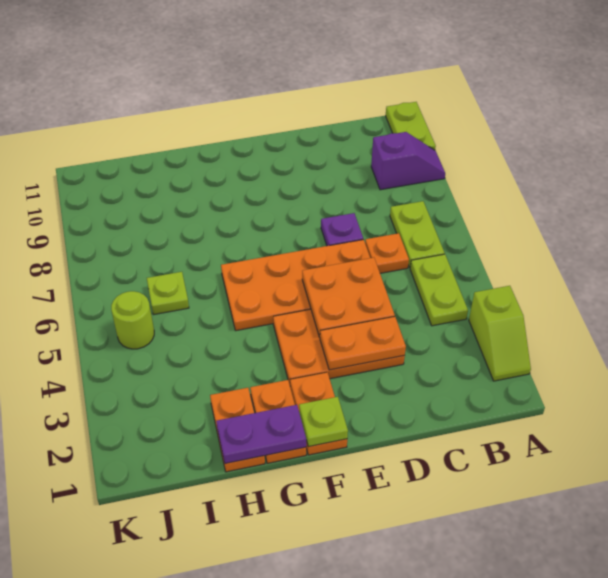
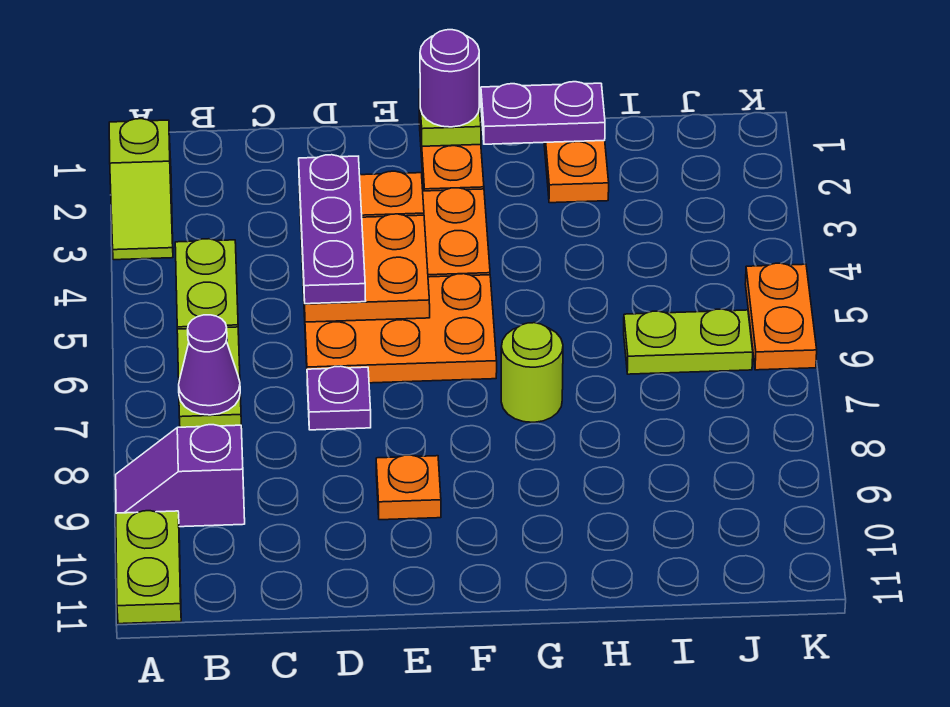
lime 1x2 slope [469,286,531,381] -> lime 1x2 slope turned to [109,119,173,260]
none -> purple 1x1 cone [179,315,240,415]
orange 1x1 plate [365,233,409,273] -> orange 1x1 plate moved to [376,455,441,520]
none -> purple 1x3 plate [299,155,366,304]
orange 2x4 plate [221,240,370,331] -> orange 2x3 plate [303,274,497,383]
none -> purple 1x1 round brick [420,30,479,127]
orange 1x2 plate [250,380,306,463] -> orange 1x2 plate moved to [745,263,817,370]
lime 1x1 plate [147,272,189,315] -> lime 1x2 plate [624,309,753,374]
lime 1x1 round brick [111,291,154,349] -> lime 1x1 round brick moved to [501,323,563,422]

